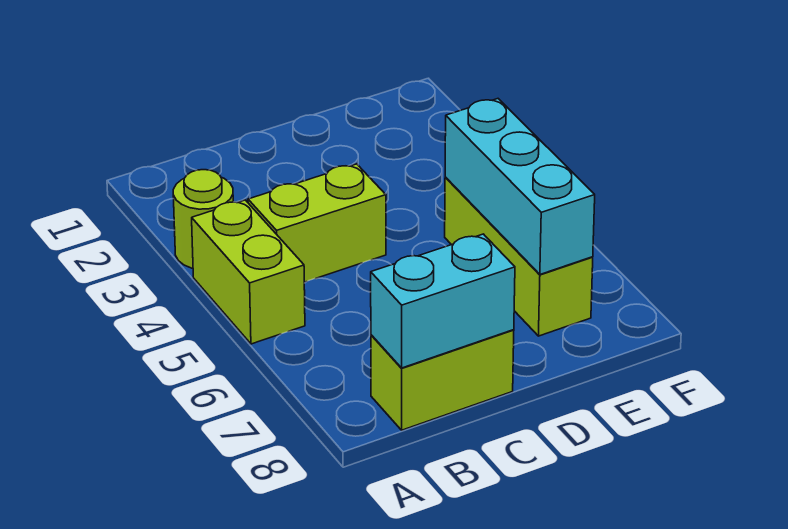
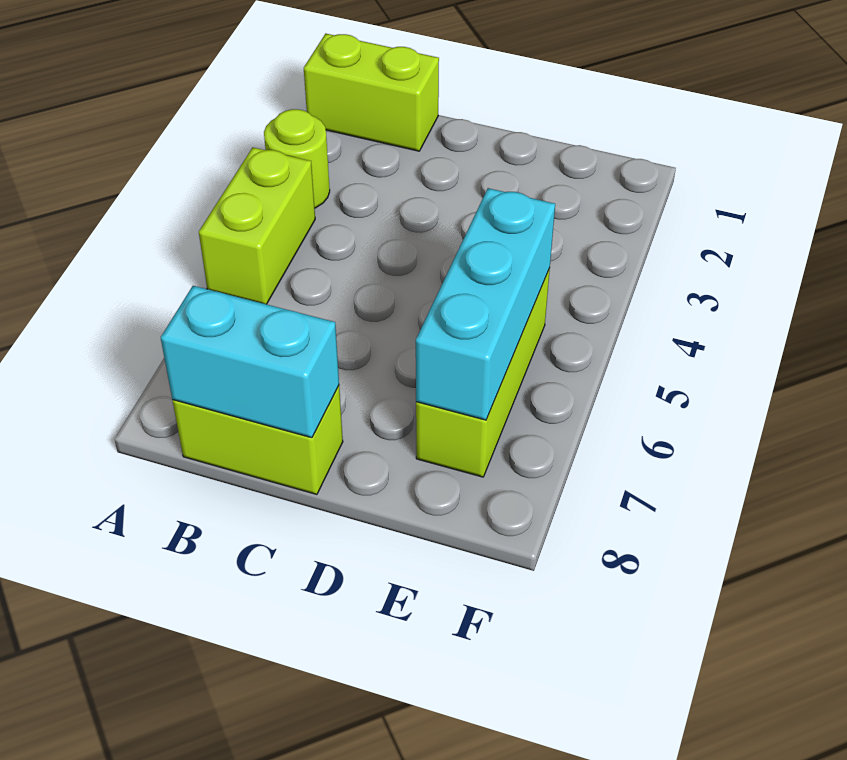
lime 1x2 brick [248,164,386,282] -> lime 1x2 brick moved to [304,34,439,151]

